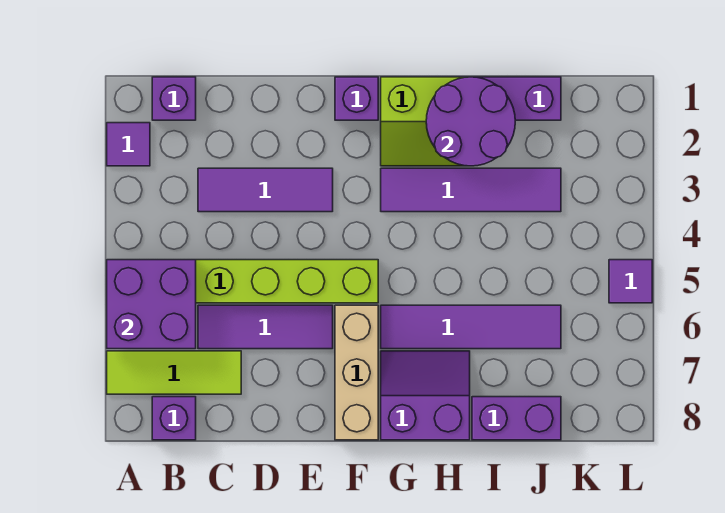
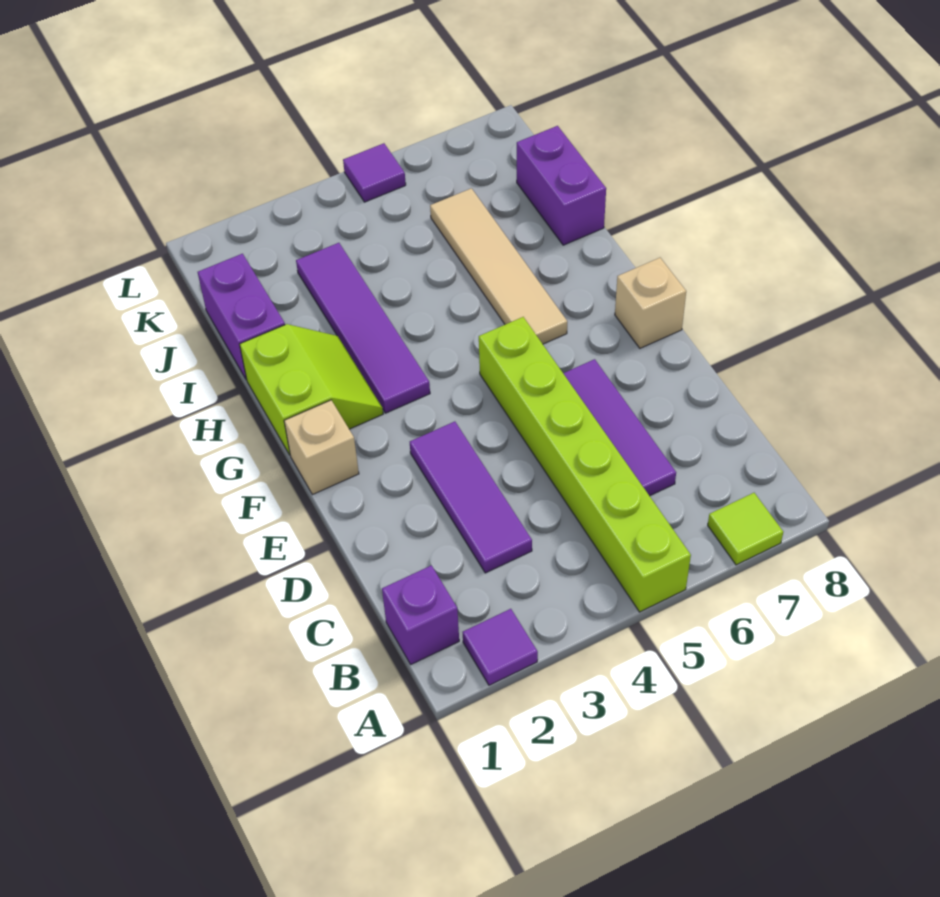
purple 2x2 brick [107,260,196,349] -> none
lime 1x3 tile [107,351,241,394] -> lime 1x1 tile [708,493,783,565]
purple 1x1 brick [152,397,196,440] -> none
purple 1x1 brick [335,77,378,120] -> tan 1x1 brick [284,400,359,495]
tan 1x3 brick [335,305,378,440] -> tan 1x1 brick [615,258,686,348]
purple 1x4 tile [381,305,561,349] -> tan 1x4 tile [430,188,567,344]
purple 2x2 slope [381,351,470,440] -> none
purple 2x2 round brick [426,77,515,166] -> none

